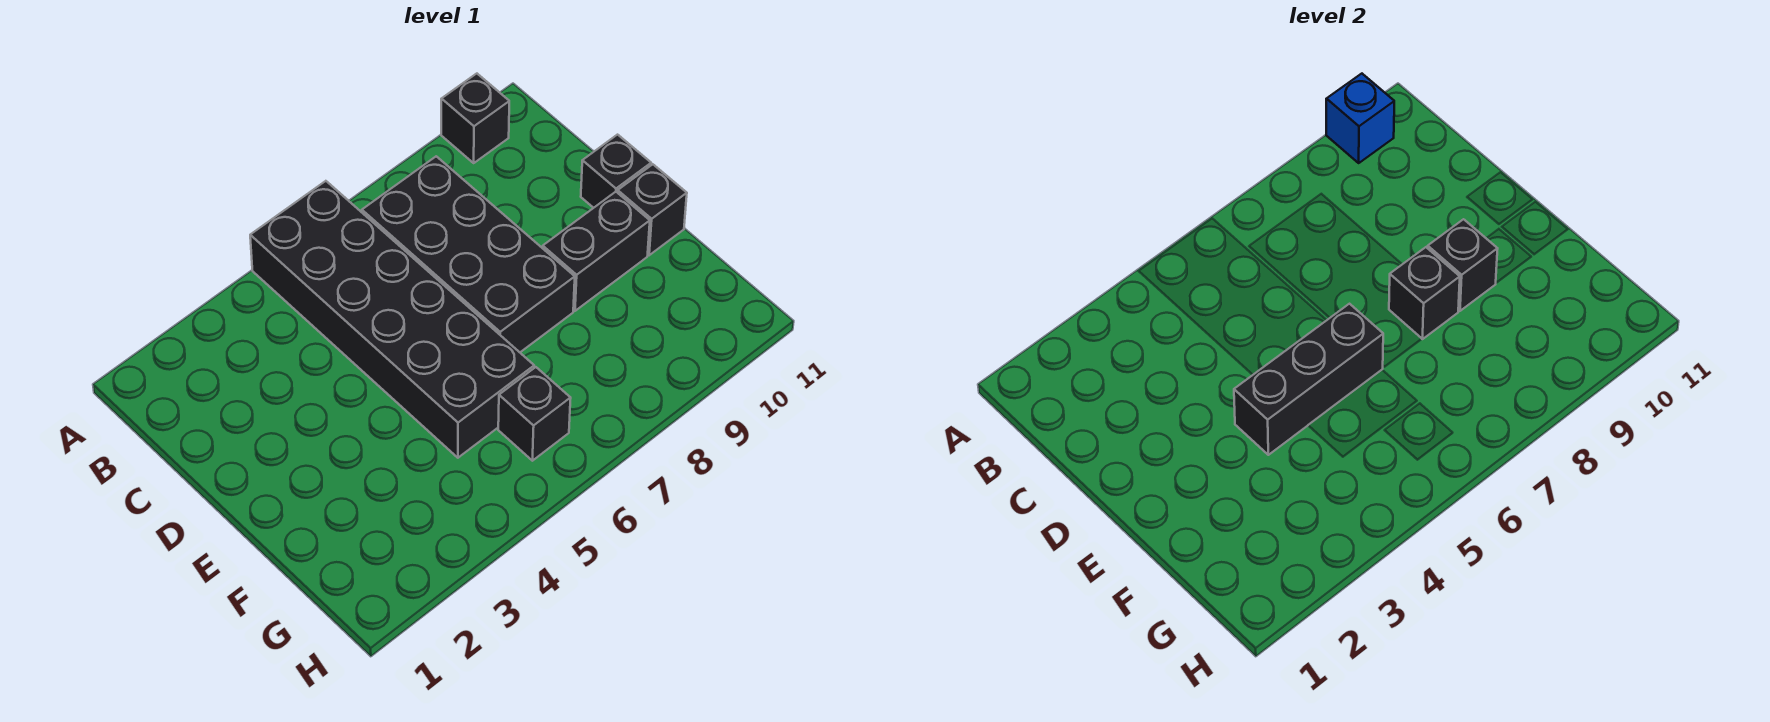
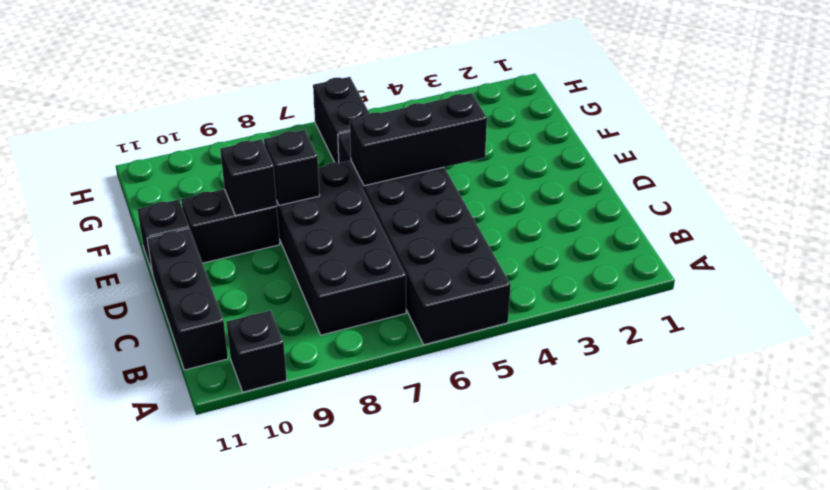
blue 1x1 brick [1326,74,1394,163] -> none
black 1x1 brick [581,135,651,208] -> black 1x3 brick [147,228,228,370]
black 1x1 brick [498,367,571,461] -> black 1x2 brick [313,77,370,163]

